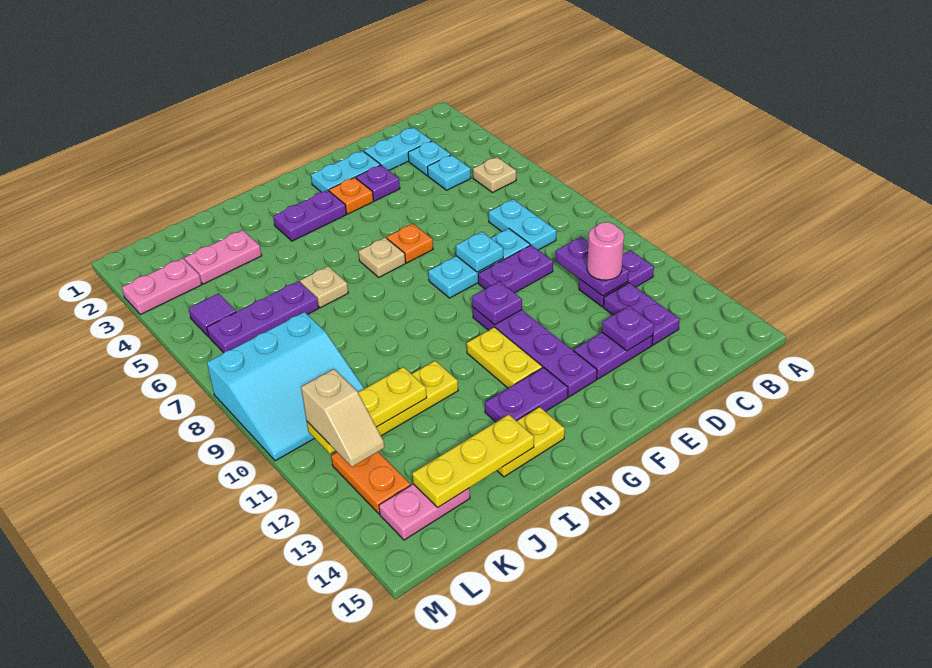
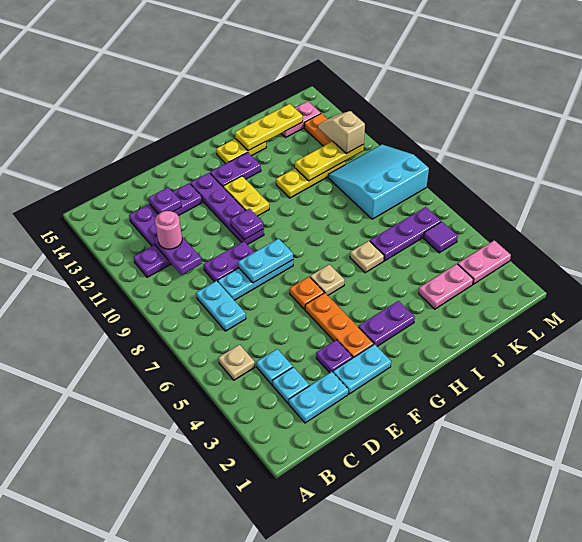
cyan 1x1 plate [456,232,503,272] -> cyan 1x2 plate [238,239,293,283]
orange 1x1 plate [329,177,373,214] -> orange 1x3 plate [305,293,374,358]

